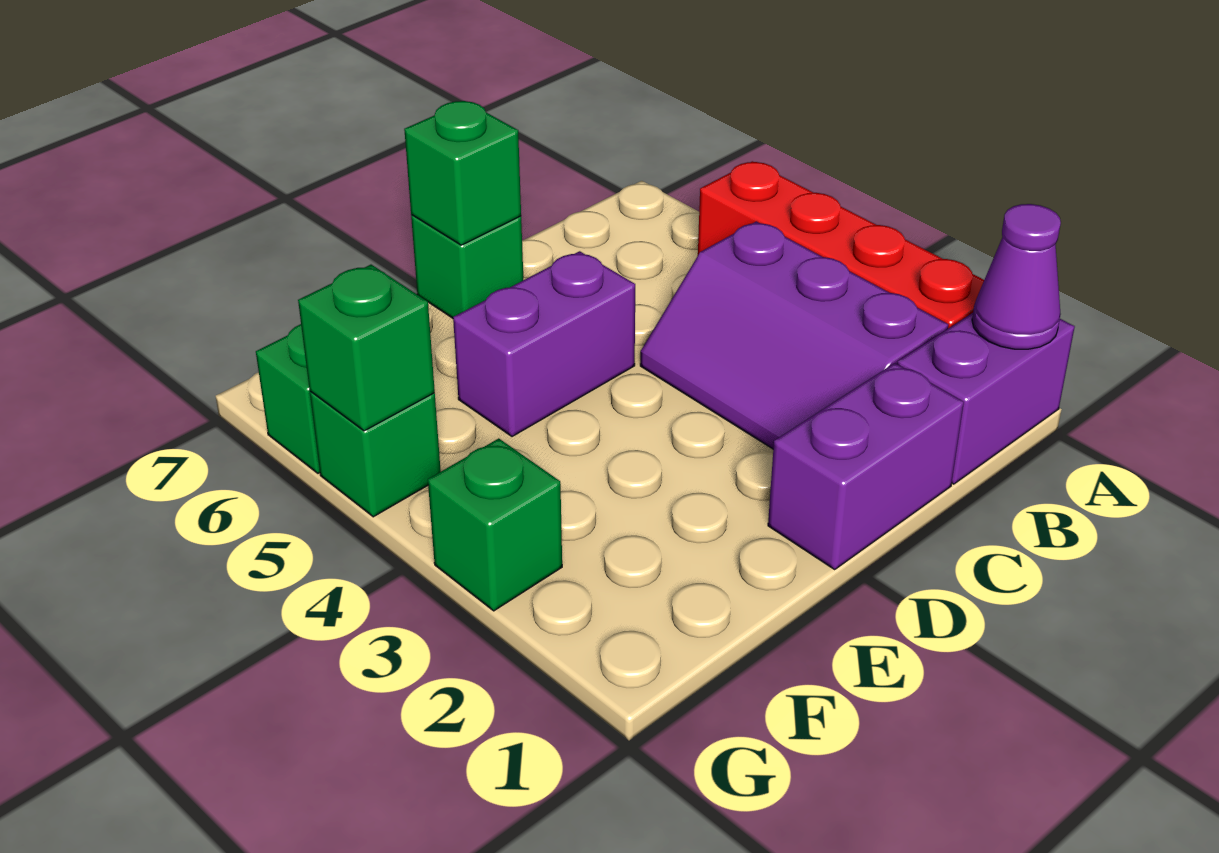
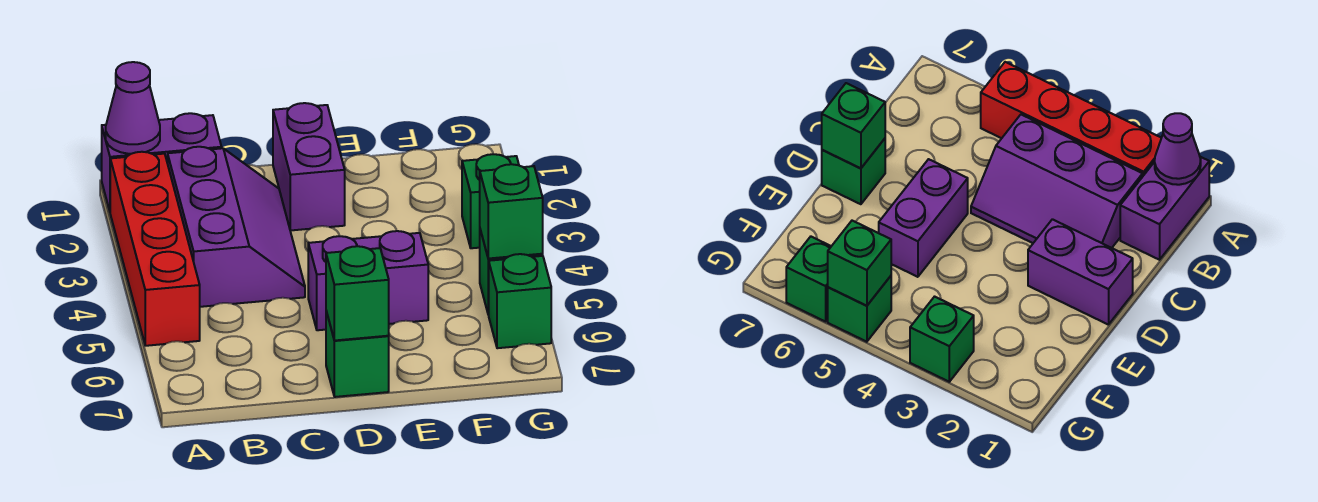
purple 1x2 brick [768,363,964,569] -> purple 1x2 brick turned to [273,103,345,231]

